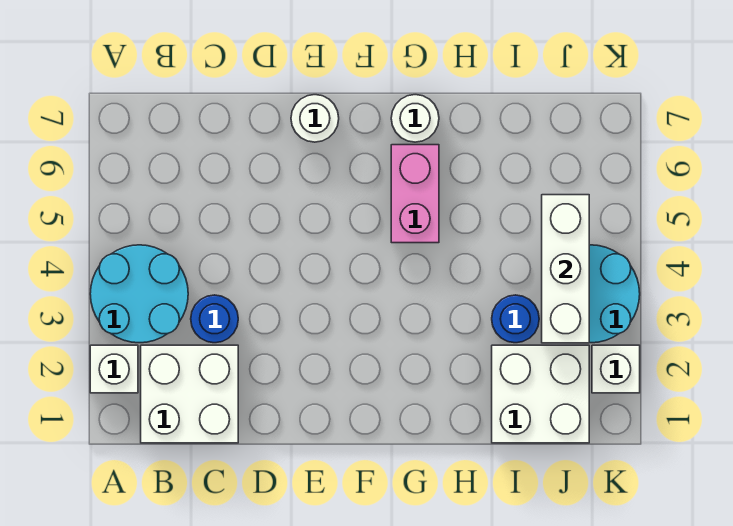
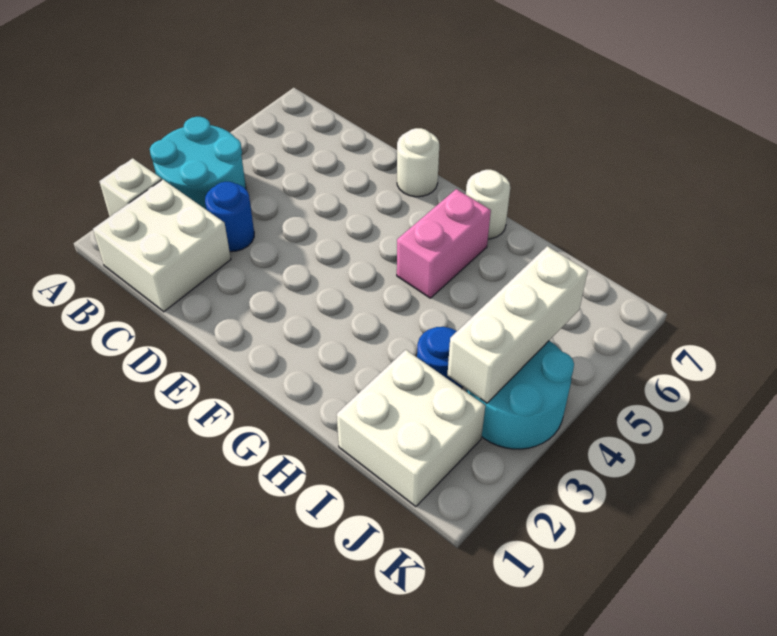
white 1x1 brick [592,345,640,393] -> none

